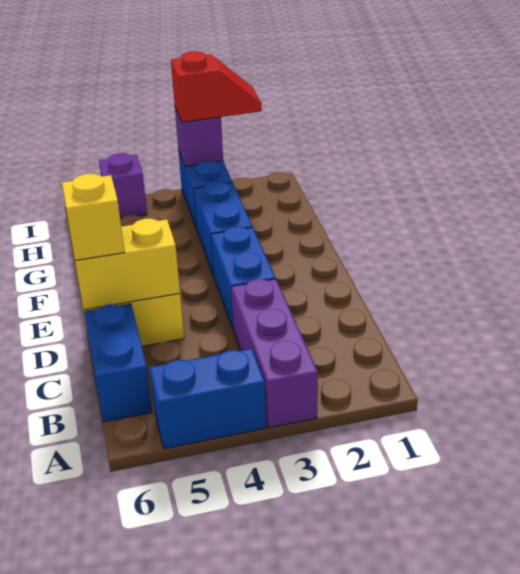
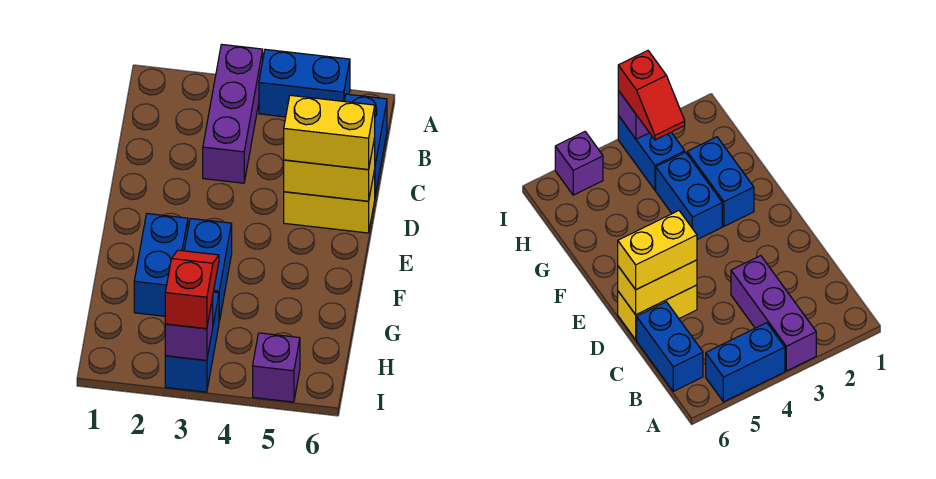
blue 1x2 brick [211,227,276,329] -> blue 1x2 brick moved to [134,214,188,316]
yellow 1x1 brick [62,174,124,261] -> yellow 1x2 brick [284,95,375,170]
red 1x2 slope [171,51,262,122] -> red 1x2 slope turned to [165,250,219,329]

